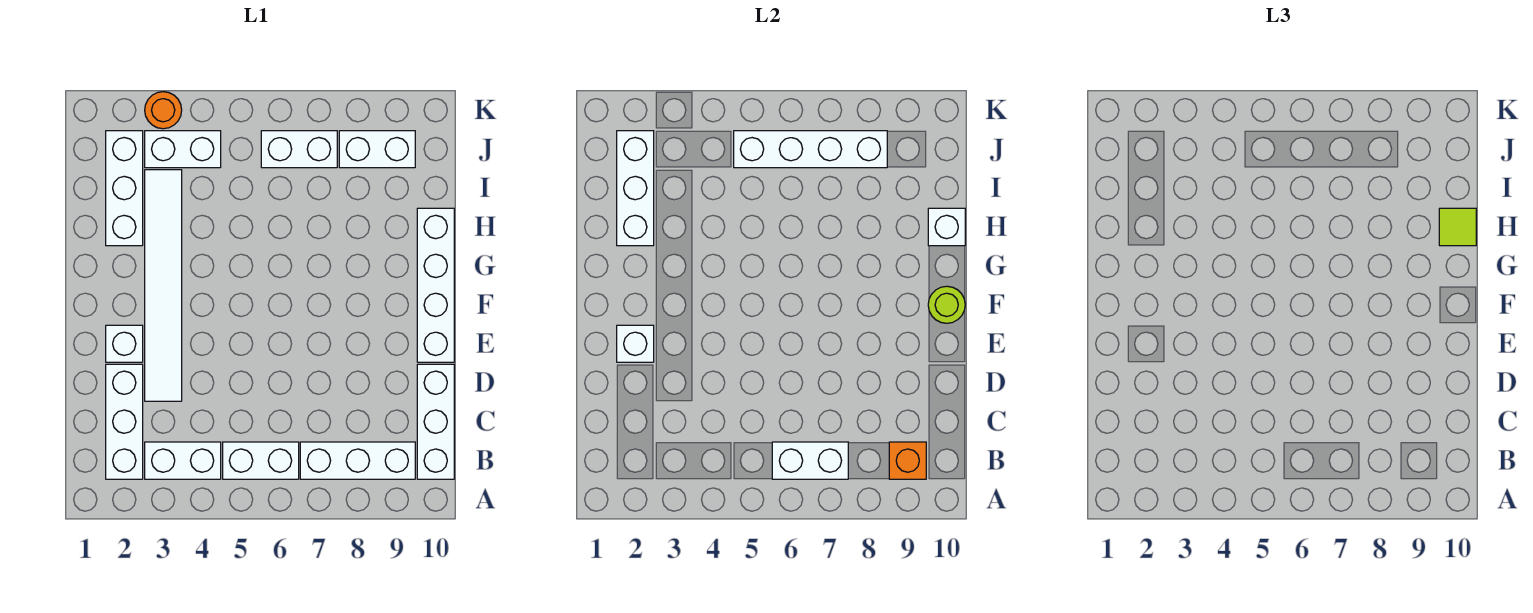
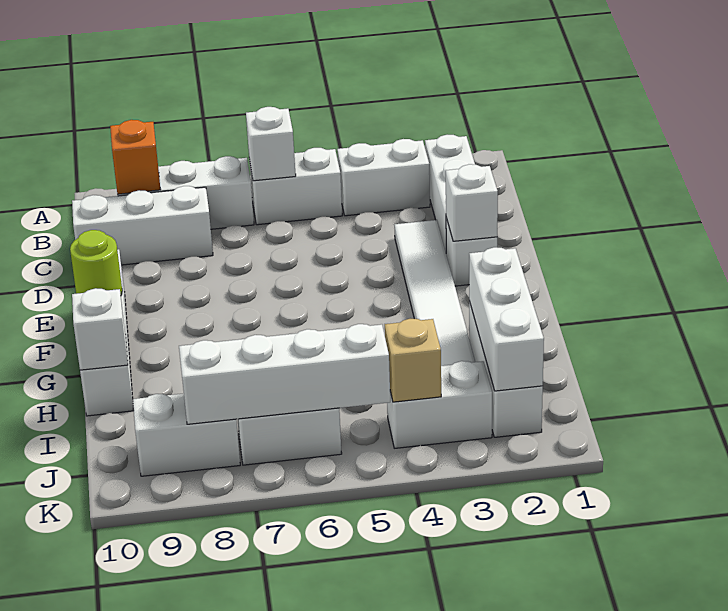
white 1x2 brick [772,442,848,479] -> white 1x1 brick [246,107,296,181]
white 1x3 brick [417,364,454,479] -> white 1x3 brick turned to [72,186,213,265]
lime 1x1 tile [1439,208,1476,246] -> none
none -> tan 1x1 brick [385,319,441,402]
orange 1x1 round brick [145,92,182,129] -> none

